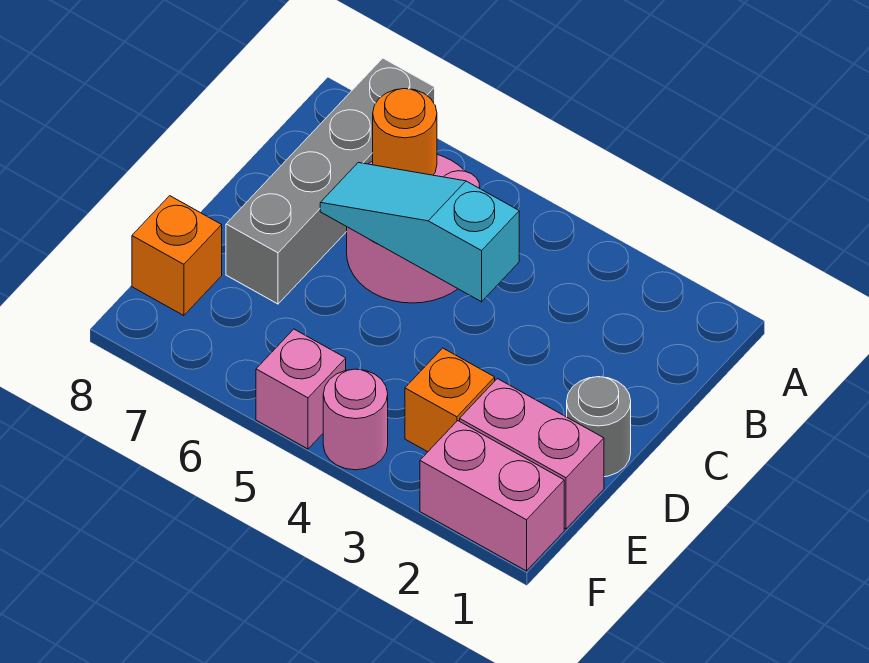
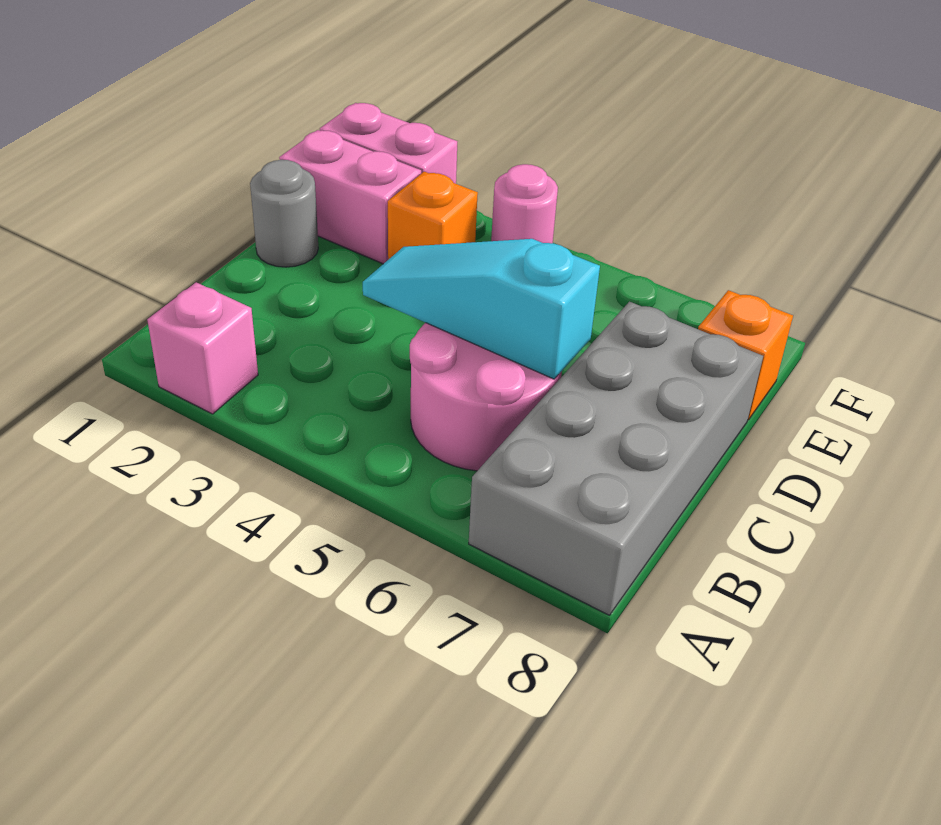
grey 1x4 brick [226,58,435,304] -> grey 2x4 brick [469,302,763,615]
orange 1x1 round brick [373,89,437,175] -> none
cyan 1x3 slope [320,163,519,302] -> cyan 1x3 slope turned to [363,239,600,379]
pink 1x1 brick [256,329,346,449] -> pink 1x1 brick moved to [147,282,258,414]

